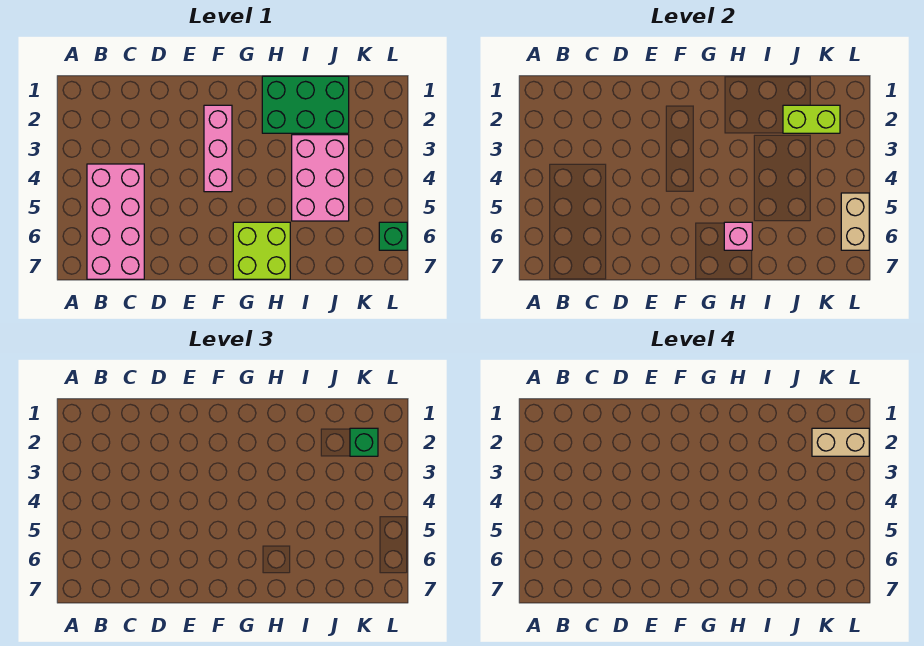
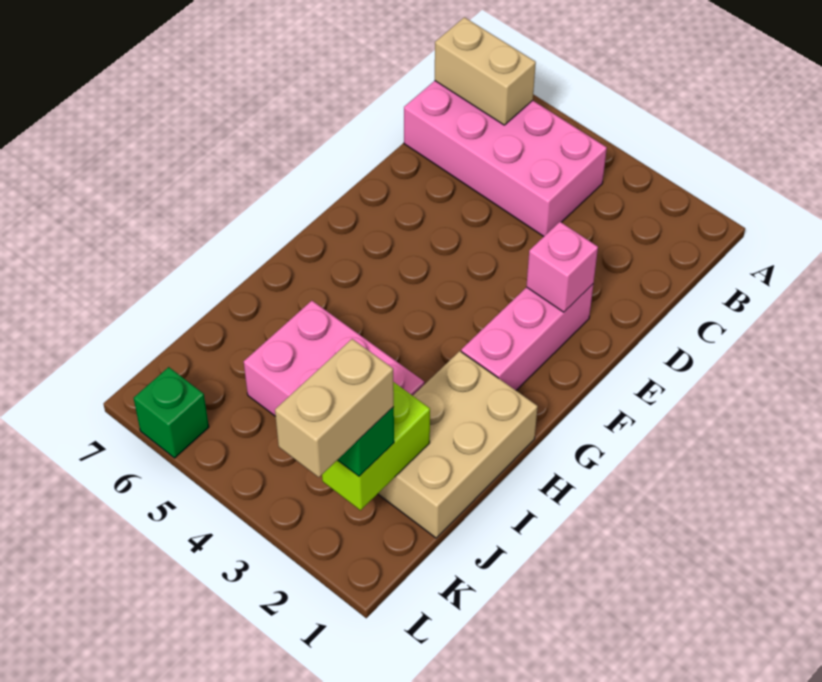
pink 1x3 brick [204,105,232,192] -> pink 1x3 brick turned to [461,284,593,390]
lime 2x2 brick [233,222,290,279] -> none
green 2x3 brick [262,76,349,133] -> tan 2x3 brick [378,351,538,538]
pink 1x1 brick [724,222,752,250] -> pink 1x1 brick moved to [526,222,598,312]
tan 1x2 brick [841,193,869,250] -> tan 1x2 brick moved to [435,17,536,125]

